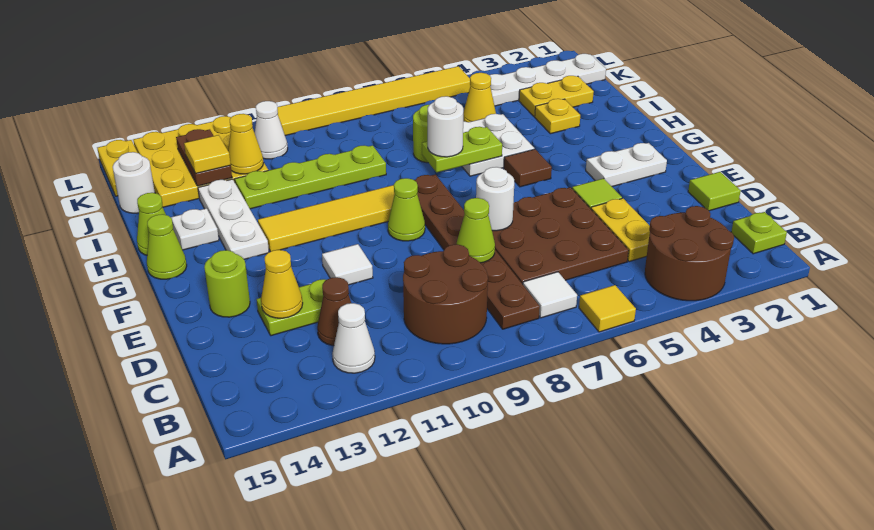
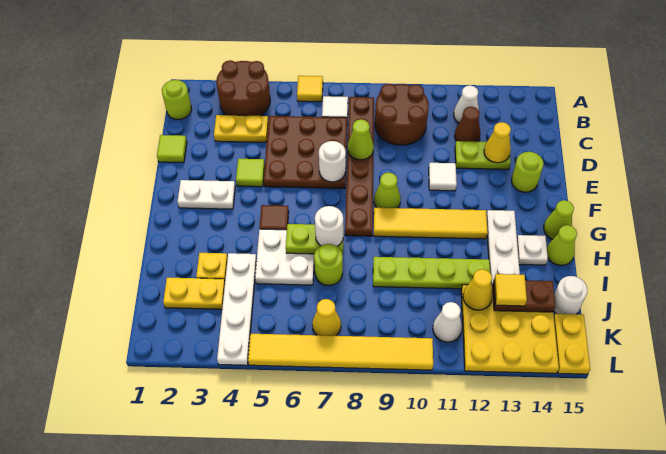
lime 1x1 plate [731,212,787,254] -> lime 1x1 round brick [162,80,192,119]
yellow 1x2 plate [591,198,650,262] -> yellow 1x2 plate turned to [214,115,268,142]
yellow 1x1 cone [463,73,496,122] -> yellow 1x1 cone moved to [312,299,341,336]
brown 1x2 plate [176,129,232,186] -> brown 1x2 plate turned to [492,281,556,312]
white 1x4 plate [490,54,606,106] -> white 1x4 plate turned to [217,253,257,365]

